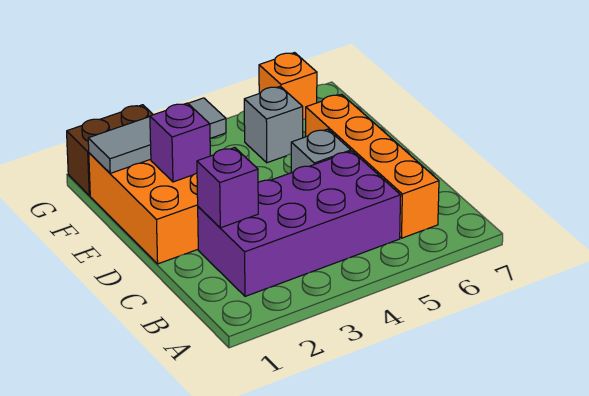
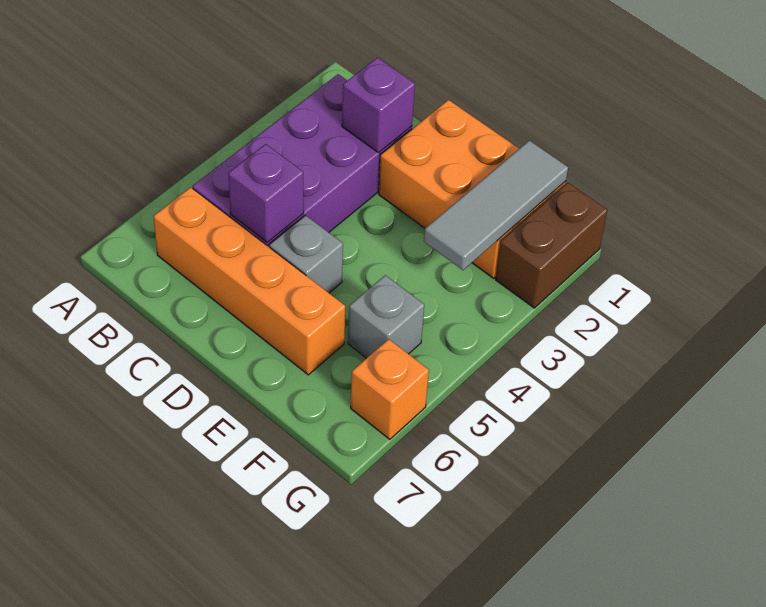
purple 1x1 brick [150,103,210,182] -> purple 1x1 brick moved to [228,144,304,242]

